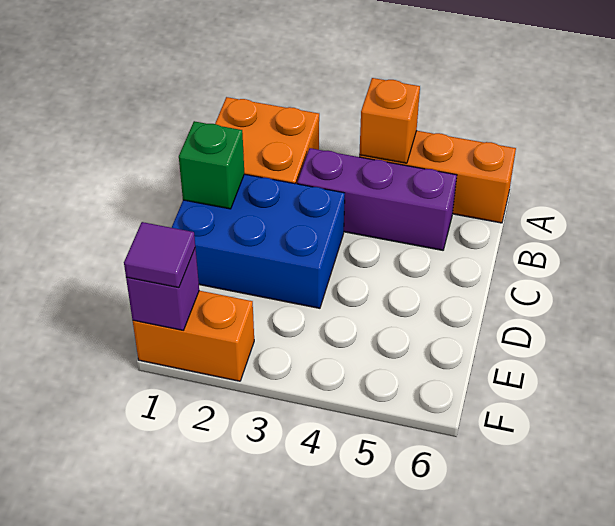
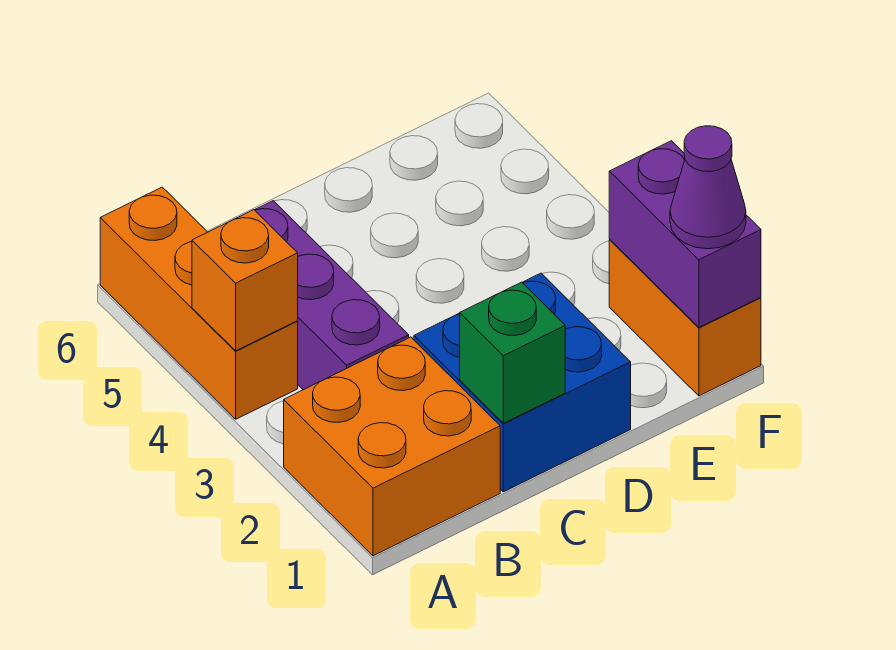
blue 2x3 brick [172,174,345,308] -> blue 2x2 brick [414,273,631,492]
purple 1x1 brick [126,248,199,330] -> purple 1x2 brick [609,141,761,327]
purple 1x1 tile [124,222,195,288] -> purple 1x1 cone [670,126,746,249]

